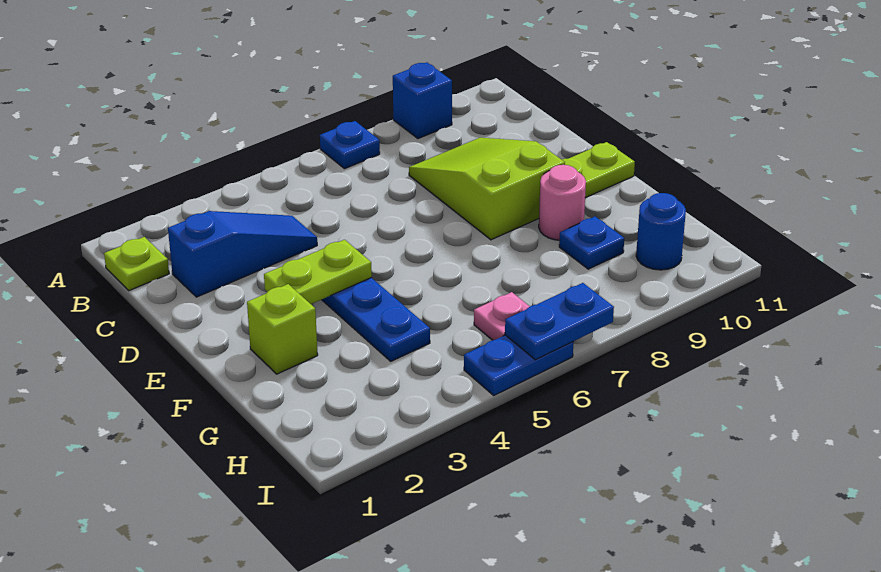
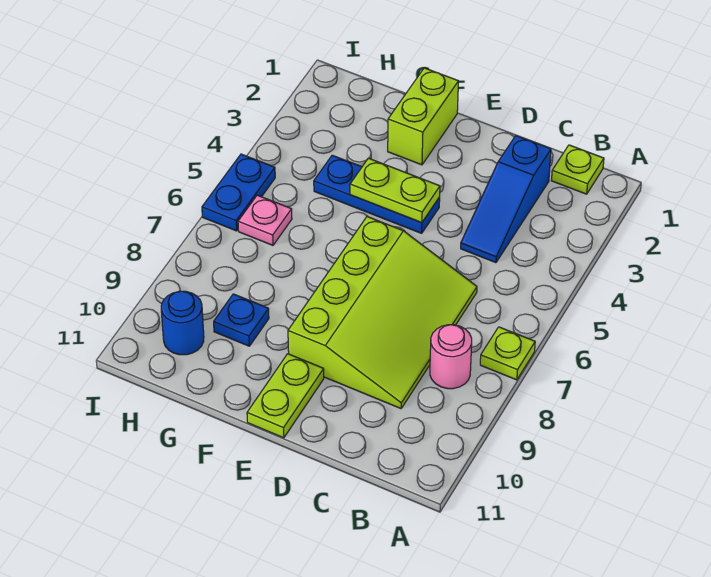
blue 1x1 plate [320,121,380,169] -> lime 1x1 plate [480,327,535,380]
blue 1x1 brick [393,62,452,139] -> none
lime 2x3 slope [409,138,565,240] -> lime 3x4 slope [288,217,477,409]
lime 1x2 plate [264,240,372,304] -> lime 1x2 plate turned to [350,158,440,223]
lime 1x1 brick [247,284,318,374] -> lime 1x2 brick [388,68,459,165]
pink 1x1 round brick [539,165,586,240] -> pink 1x1 round brick moved to [430,325,472,389]
blue 1x2 plate [505,283,614,360] -> none

